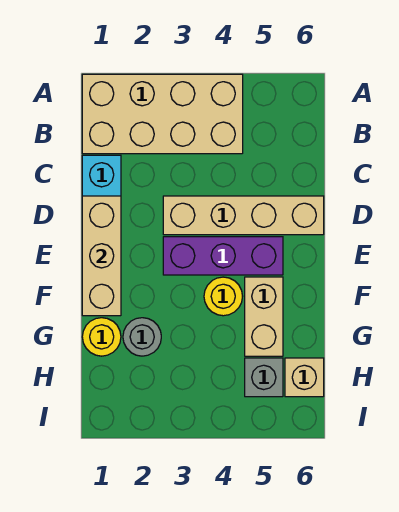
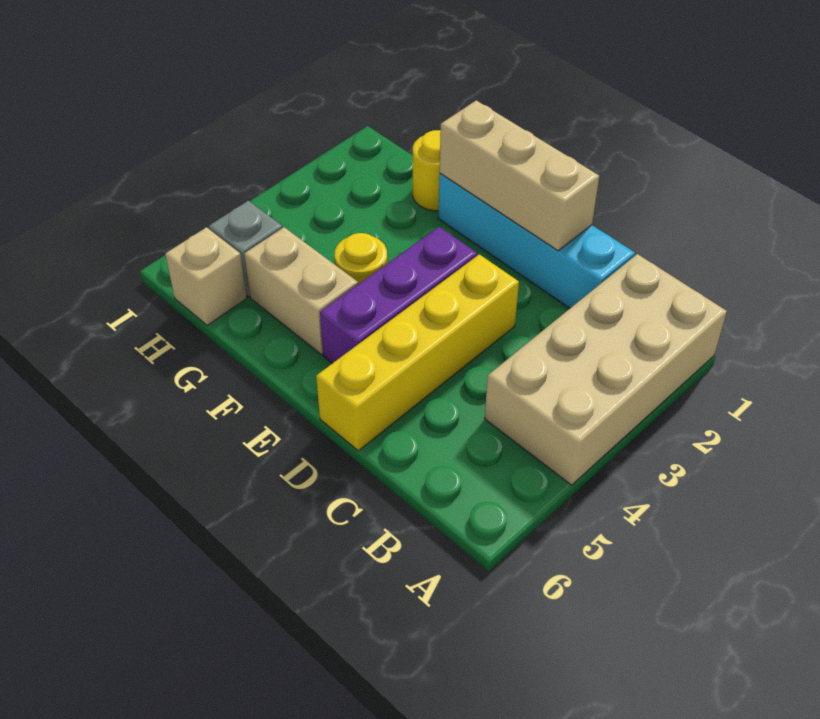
tan 1x4 brick [163,196,324,235] -> yellow 1x4 brick [316,254,519,451]
grey 1x1 round brick [123,318,161,356] -> none

